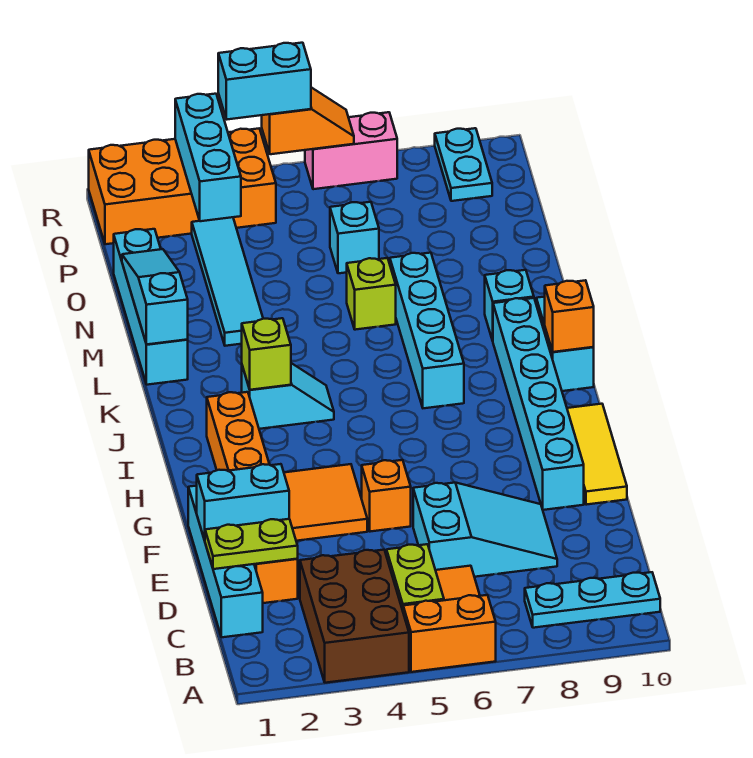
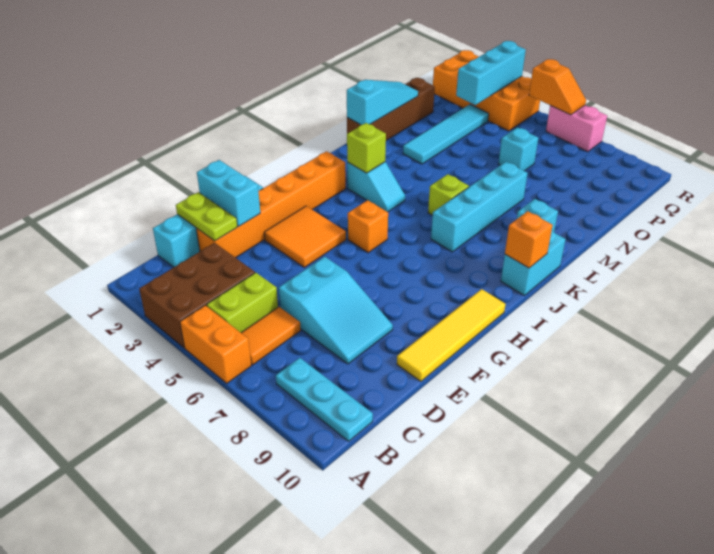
orange 1x1 brick [362,460,411,532] -> orange 1x1 brick moved to [348,200,388,253]
cyan 1x6 brick [493,298,584,510] -> none
yellow 1x3 tile [567,404,627,505] -> yellow 1x4 tile [397,289,505,381]
cyan 1x4 brick [114,229,188,385] -> brown 1x4 brick [347,78,435,140]
lime 1x1 brick [347,258,396,330] -> lime 1x1 brick moved to [428,174,469,215]
cyan 1x2 plate [435,128,492,201] -> none
cyan 1x2 brick [218,43,311,119] -> none

